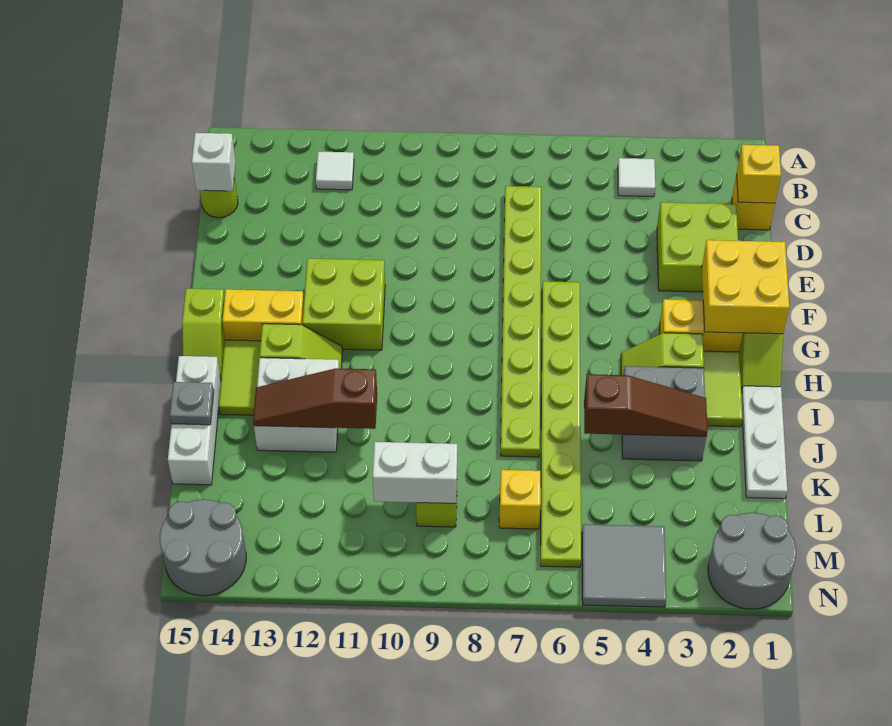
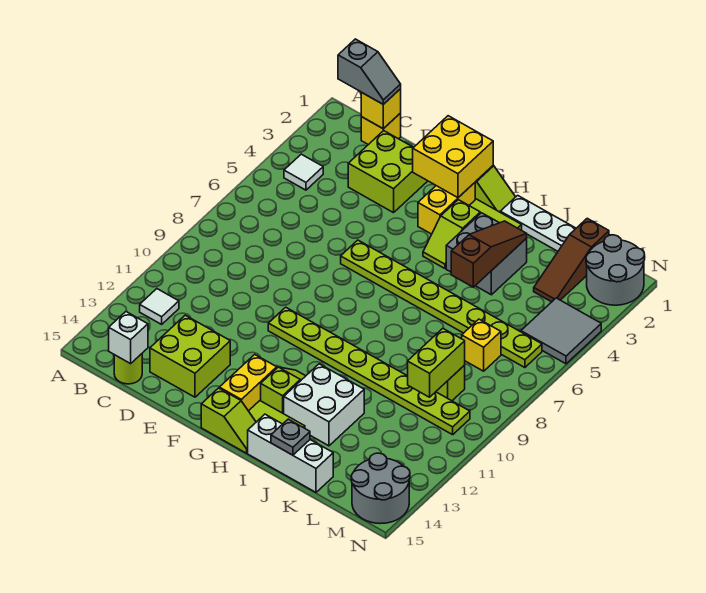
none -> grey 1x2 slope [338,39,401,104]
lime 1x8 plate [501,186,541,457] -> lime 1x8 plate moved to [268,307,470,435]
lime 2x2 brick [303,258,385,350] -> lime 2x2 brick moved to [150,315,230,397]
brown 1x3 slope [253,368,377,429] -> brown 1x3 slope moved to [534,218,609,302]
white 1x2 brick [373,442,457,503] -> lime 1x2 brick [408,328,465,397]

